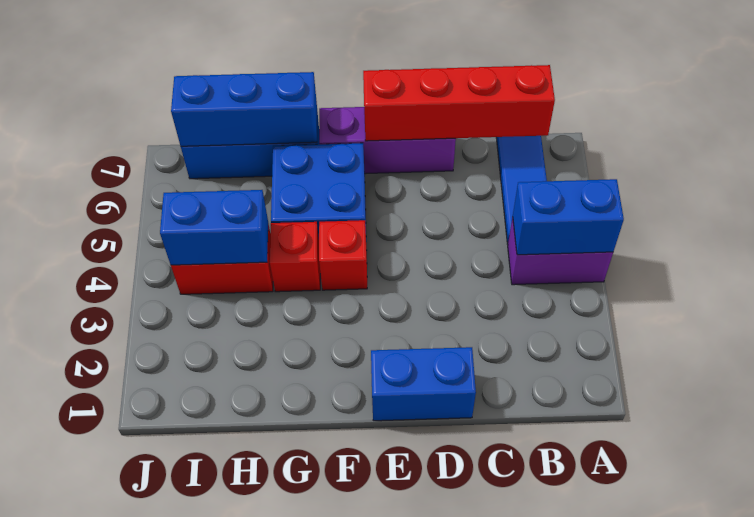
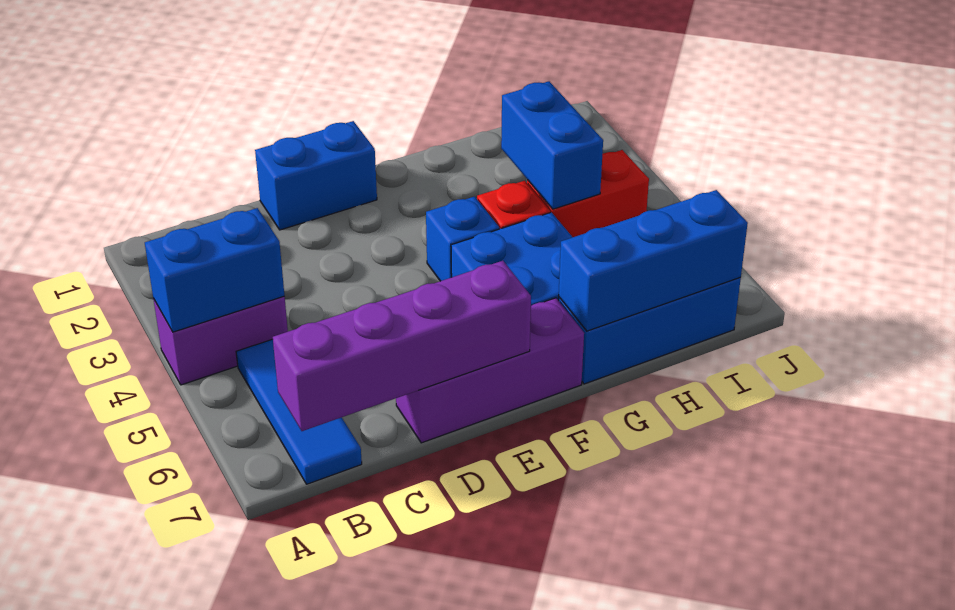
red 1x4 brick [363,65,555,141] -> purple 1x4 brick [273,261,531,431]
red 1x1 brick [319,220,367,290] -> blue 1x1 brick [426,197,499,281]
blue 1x2 brick [160,190,268,265] -> blue 1x2 brick turned to [501,81,603,209]

